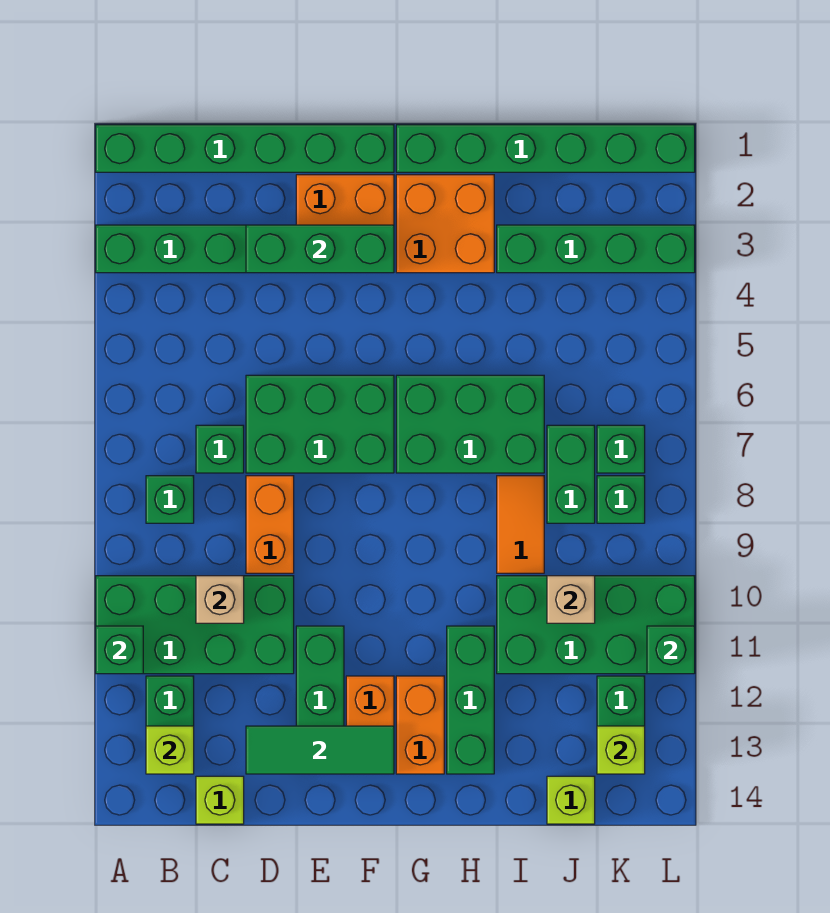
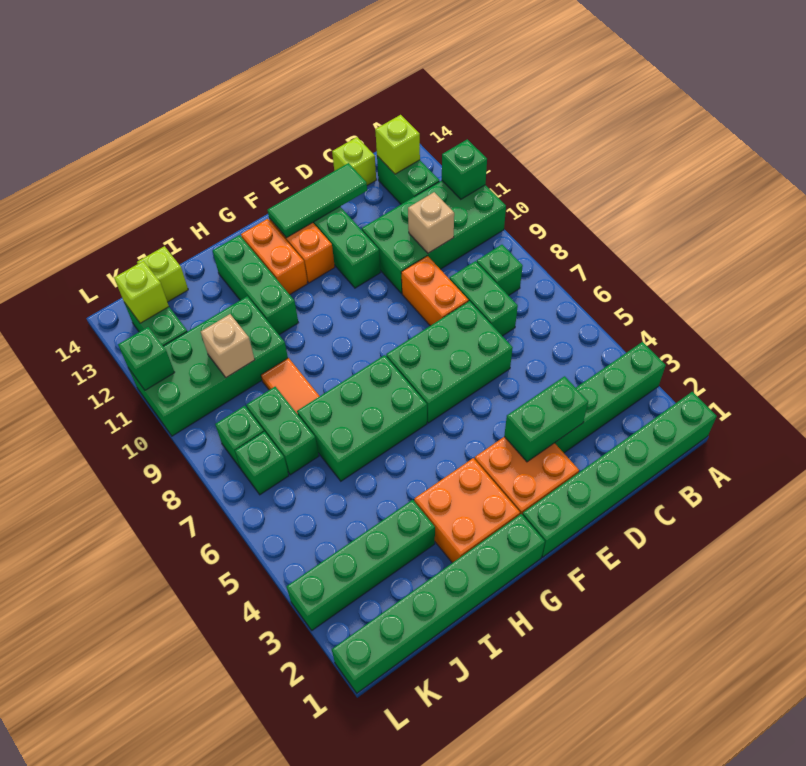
green 1x1 brick [196,425,244,473] -> green 1x2 brick [450,261,518,336]
green 1x3 brick [246,225,394,273] -> green 1x2 brick [504,376,588,462]

